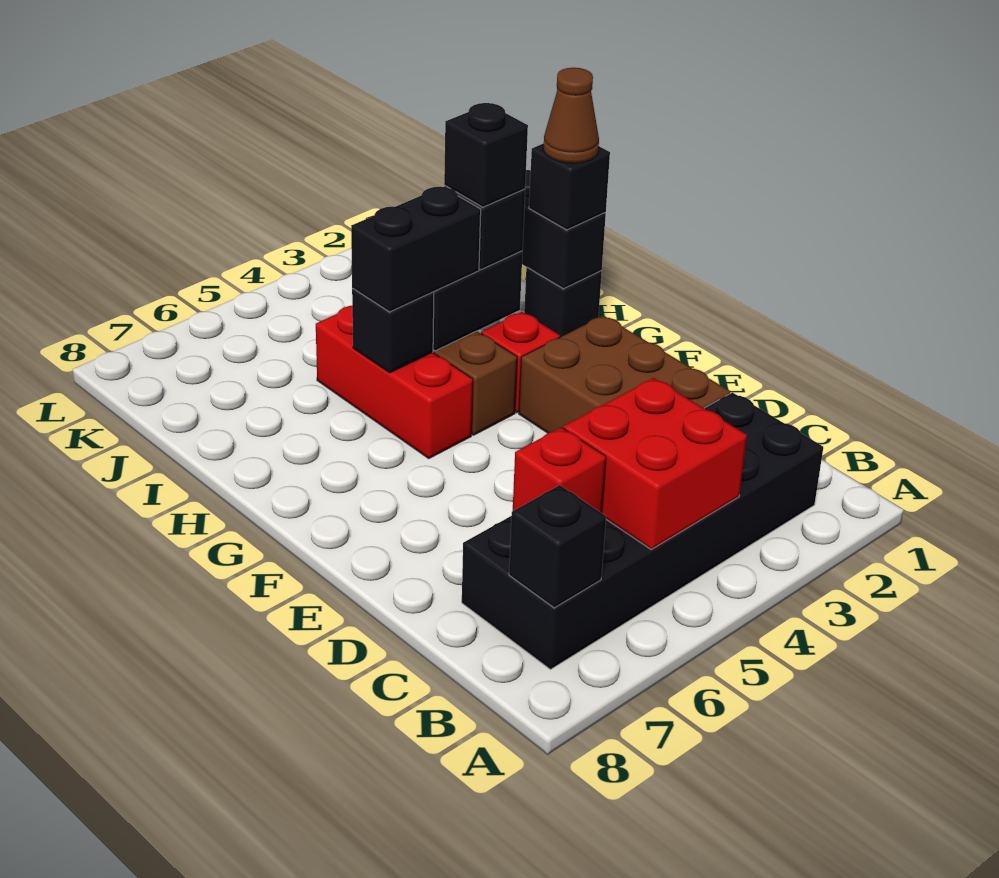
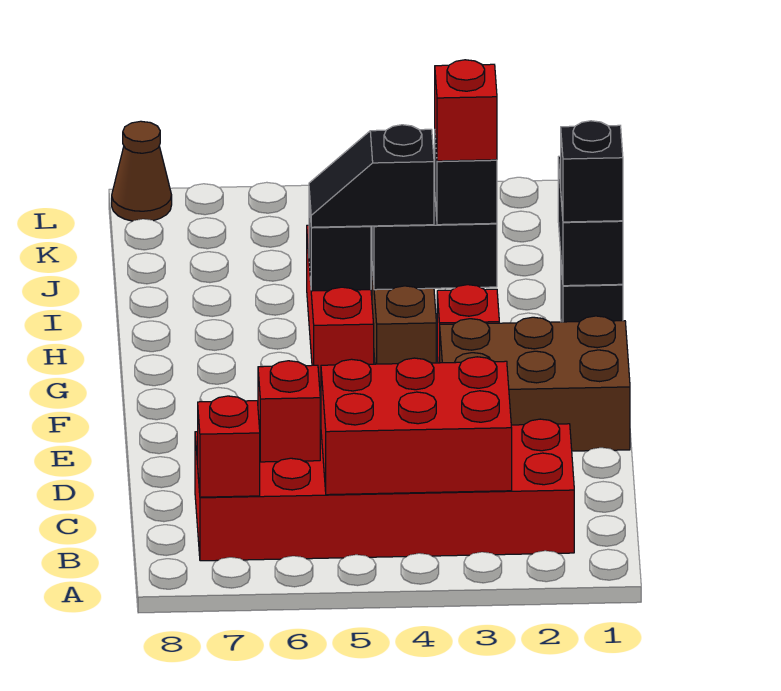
black 2x6 brick [462,393,823,669] -> red 2x6 brick [195,419,574,561]
red 2x2 brick [564,378,747,549] -> red 2x3 brick [321,357,512,495]
black 1x1 brick [509,485,606,608] -> red 1x1 brick [198,396,260,497]
brown 2x3 brick [519,316,730,433] -> brown 2x3 brick turned to [440,316,630,451]
brown 1x1 cone [543,68,599,163] -> brown 1x1 cone moved to [112,121,172,221]
black 1x1 brick [444,103,528,207] -> red 1x1 brick [435,60,497,161]
black 1x2 brick [351,187,481,312] -> black 1x2 slope [309,125,434,227]

